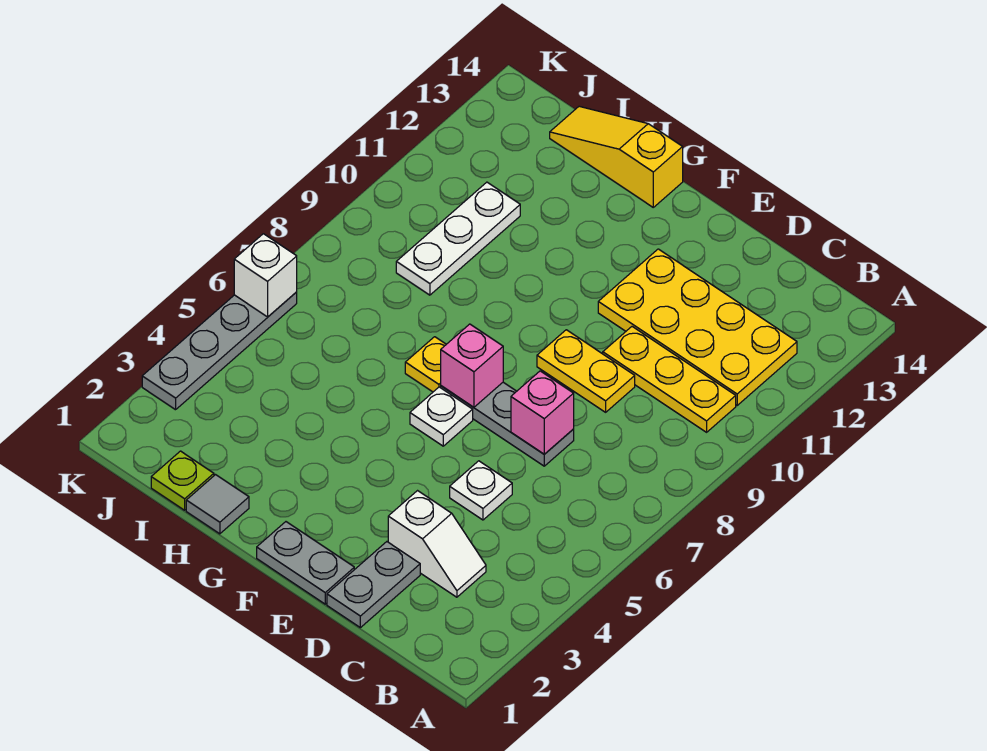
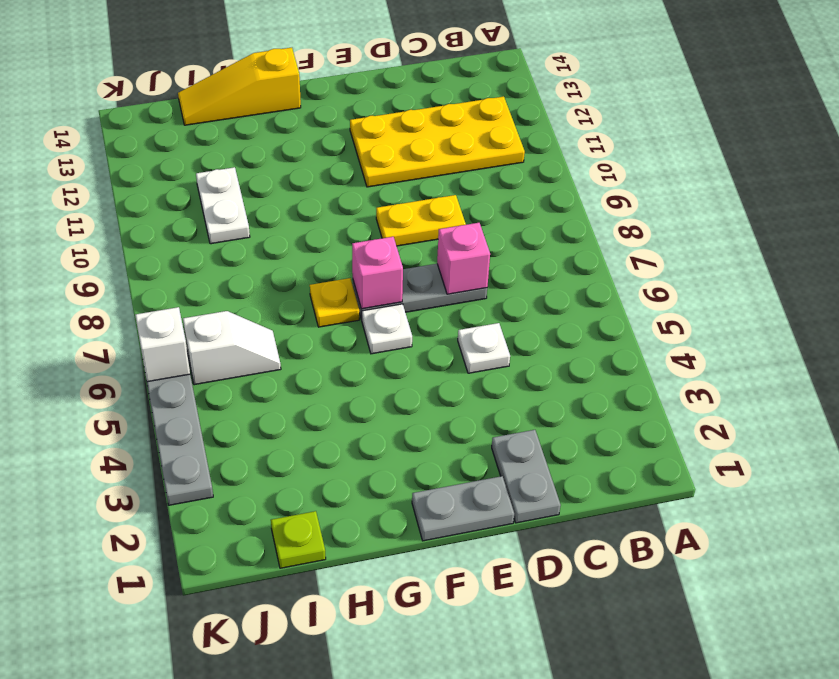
yellow 1x3 plate [603,327,736,432] -> none
white 1x2 slope [388,491,486,597] -> white 1x2 slope moved to [183,311,281,385]
grey 1x1 tile [186,475,249,534] -> none
white 1x3 plate [396,182,520,295] -> white 1x2 plate [196,167,250,244]

